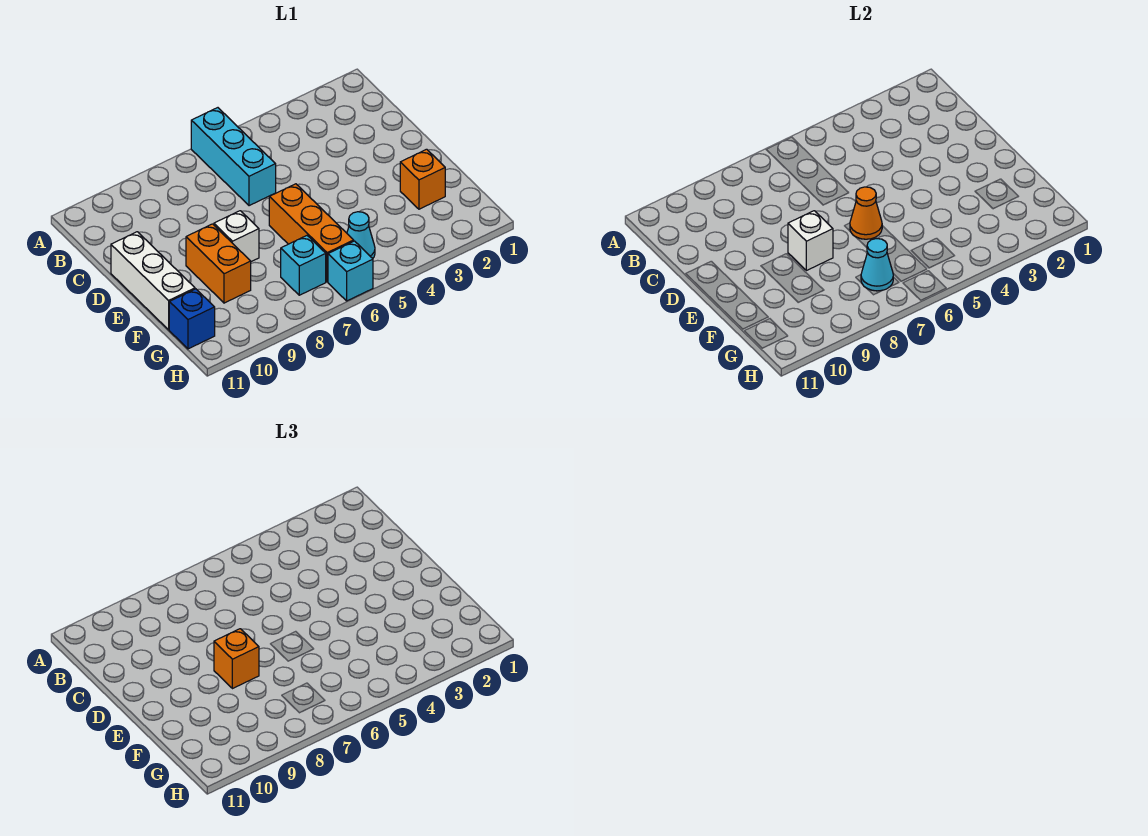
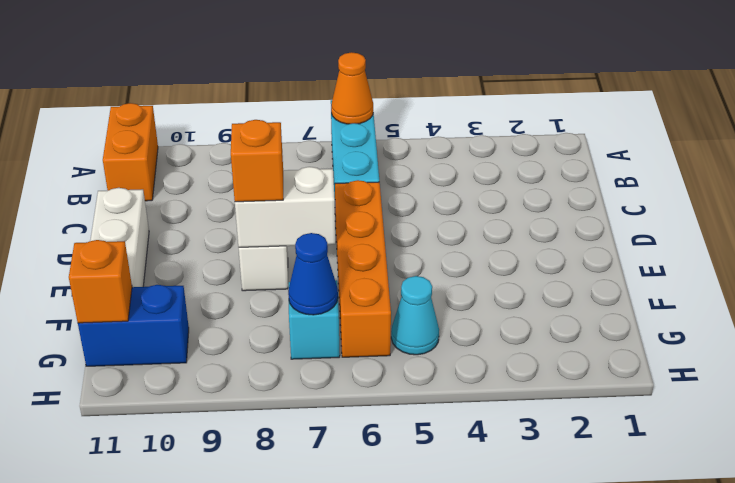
orange 1x3 brick [269,184,354,282] -> orange 1x4 brick [335,180,391,357]
orange 1x1 cone [850,187,882,239] -> orange 1x1 cone moved to [331,52,373,124]
white 1x1 brick [788,211,833,271] -> white 1x2 brick [235,167,335,247]
orange 1x2 brick [186,224,251,303] -> orange 1x2 brick moved to [103,103,158,201]
orange 1x1 brick [400,149,445,209] -> orange 1x1 brick moved to [69,240,132,323]
cyan 1x1 cone [861,239,893,291] -> blue 1x1 cone [288,233,338,315]
blue 1x1 brick [169,289,215,349] -> blue 1x2 brick [78,285,189,366]
cyan 1x1 brick [328,241,373,301] -> none

